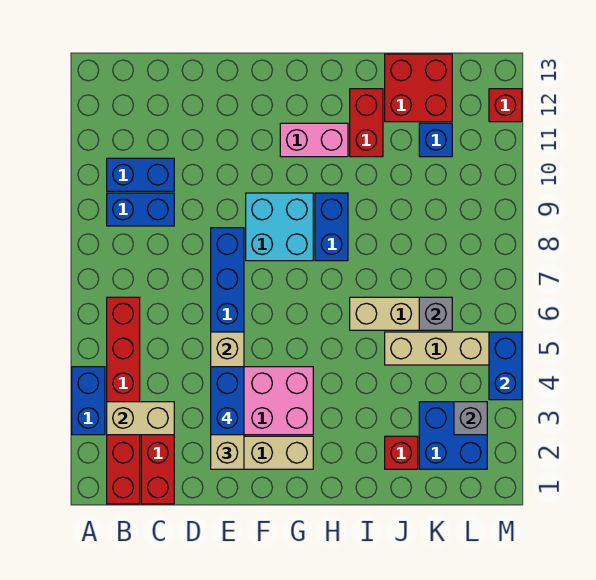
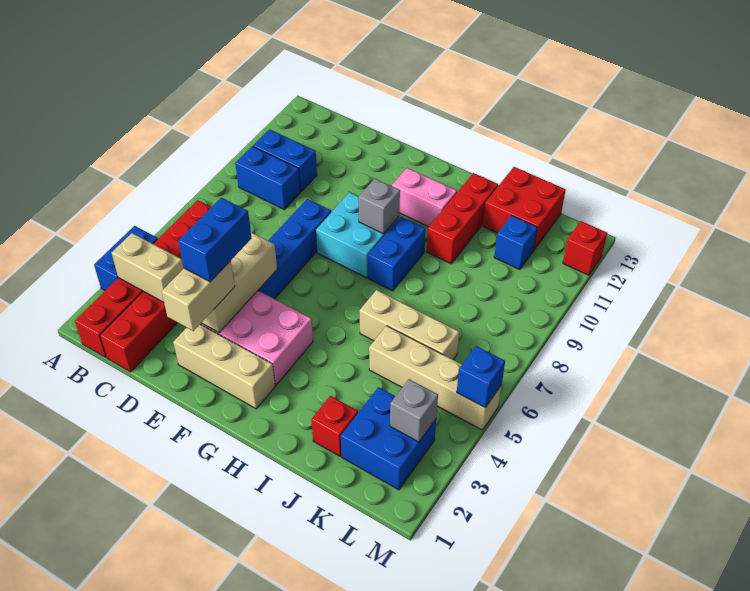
red 1x2 brick [350,89,383,157] -> red 1x3 brick [426,173,498,264]
grey 1x1 brick [419,297,452,330] -> grey 1x1 brick moved to [358,179,400,234]
blue 1x2 brick [489,332,522,400] -> blue 1x1 brick [457,346,505,408]

